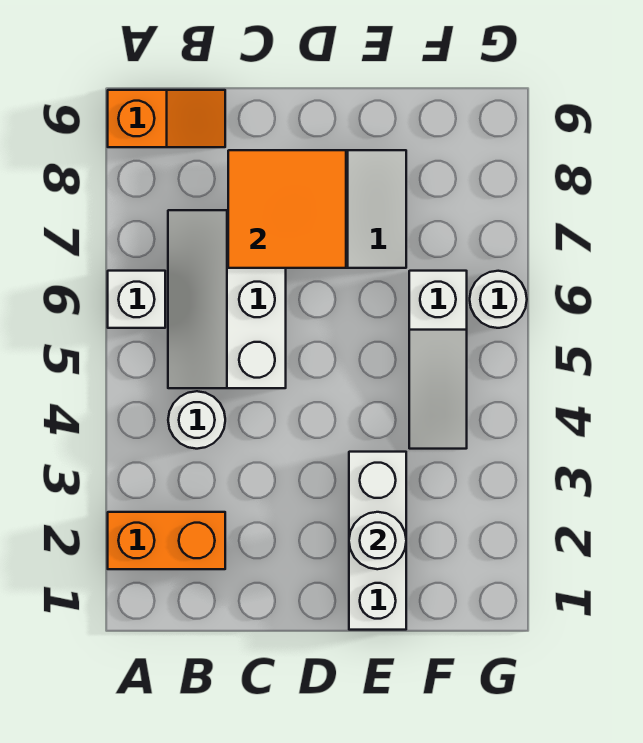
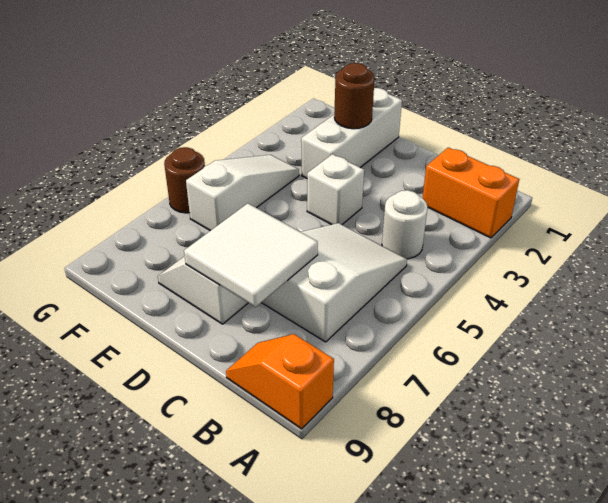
white 1x1 brick [108,271,165,328] -> white 1x1 brick moved to [307,154,364,225]
white 2x3 slope [168,210,286,388] -> white 2x3 slope turned to [262,223,407,342]
orange 2x2 tile [228,150,346,268] -> white 2x2 tile [184,203,318,307]
white 1x1 round brick [349,512,406,569] -> brown 1x1 round brick [334,63,375,129]
white 1x1 round brick [470,271,527,328] -> brown 1x1 round brick [164,147,205,213]

